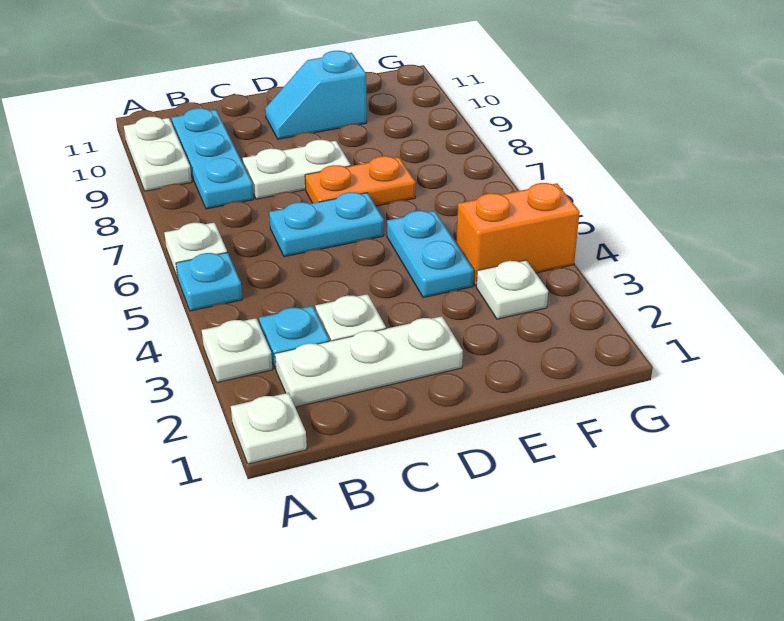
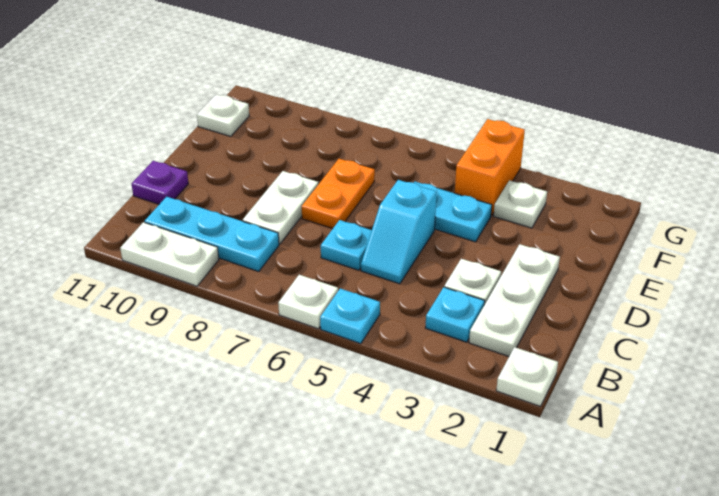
white 1x1 plate [202,318,273,383] -> white 1x1 plate moved to [197,94,249,136]
cyan 1x2 plate [269,192,384,257] -> cyan 1x1 plate [321,220,372,270]
none -> purple 1x1 plate [132,161,188,204]
cyan 1x2 slope [265,51,367,139] -> cyan 1x2 slope moved to [361,180,437,284]

